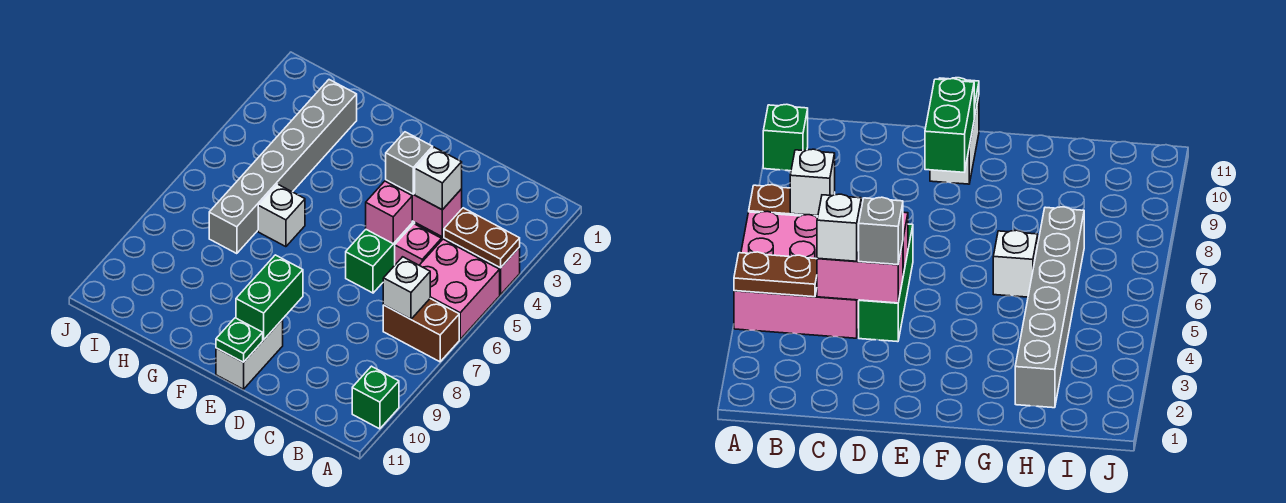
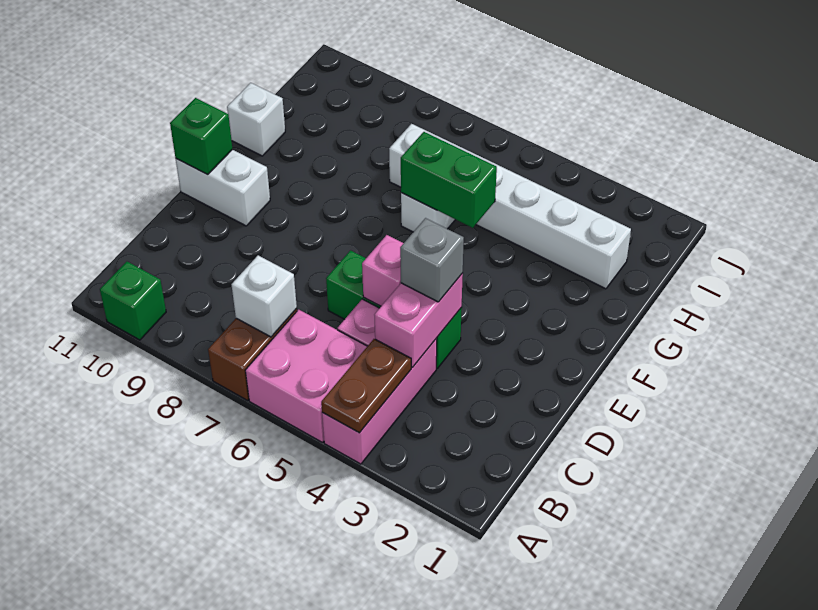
white 1x1 brick [415,147,462,210] -> white 1x1 brick moved to [227,83,285,156]
green 1x2 brick [236,255,303,340] -> green 1x2 brick moved to [401,132,497,228]
green 1x1 plate [216,318,263,362] -> green 1x1 brick [170,98,232,175]
grey 1x6 brick [209,80,357,254] -> white 1x6 brick [389,124,631,289]

